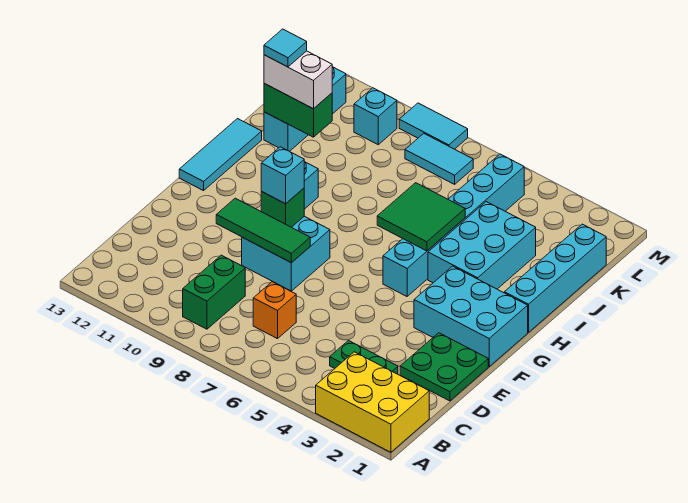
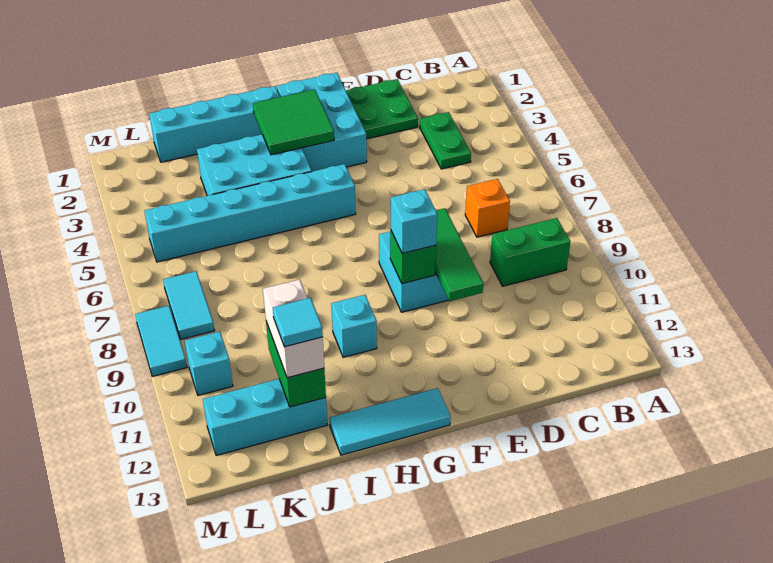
yellow 2x3 brick [316,352,429,452] -> none
green 2x2 tile [377,183,465,251] -> green 2x2 tile moved to [253,90,334,155]

